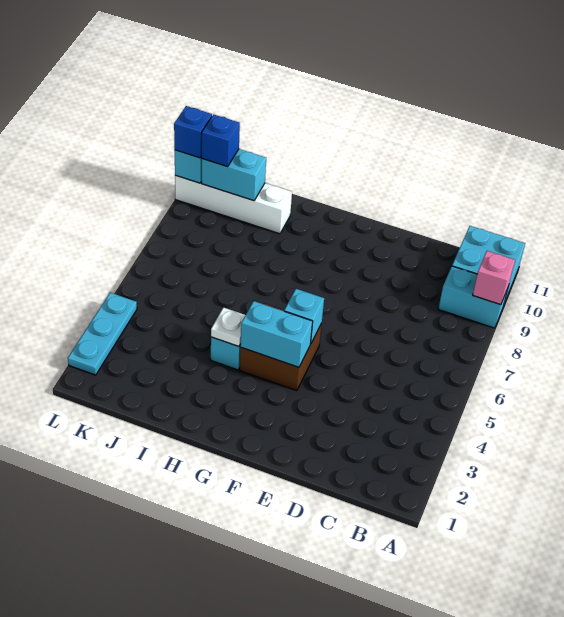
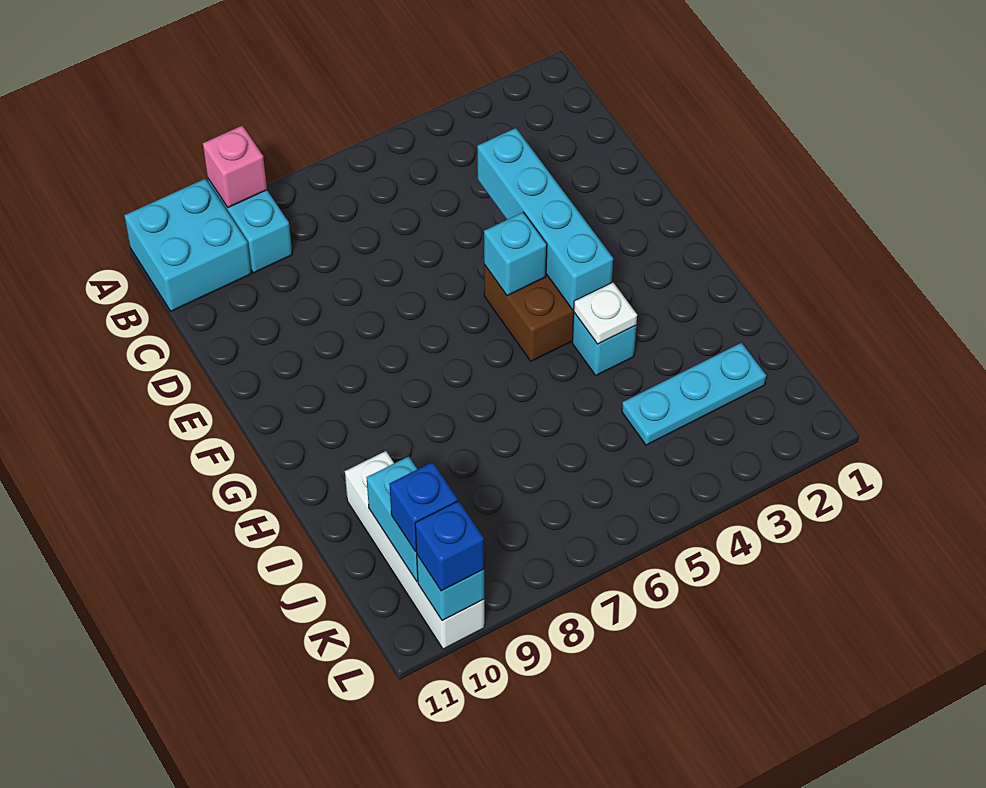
cyan 1x2 brick [241,301,313,367] -> cyan 1x4 brick [477,128,613,310]
cyan 1x3 plate [68,293,137,375] -> cyan 1x3 plate moved to [622,343,766,445]

